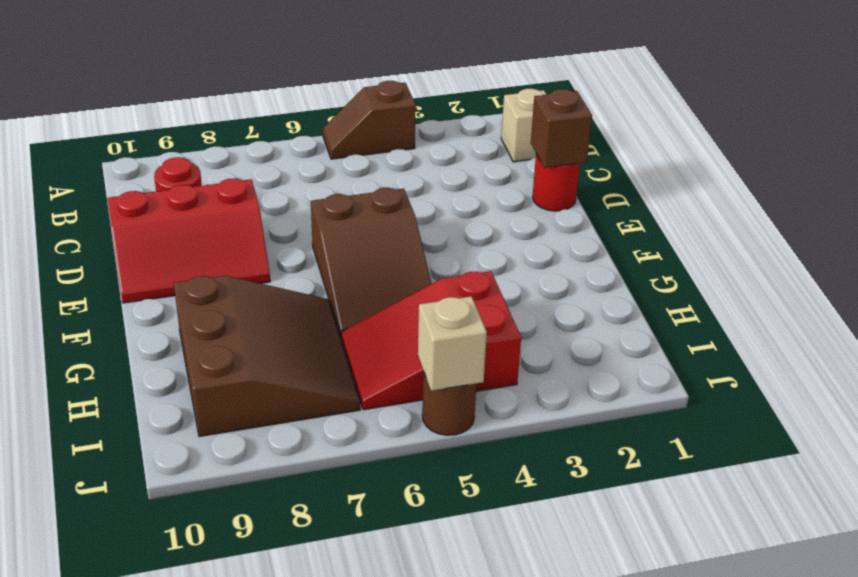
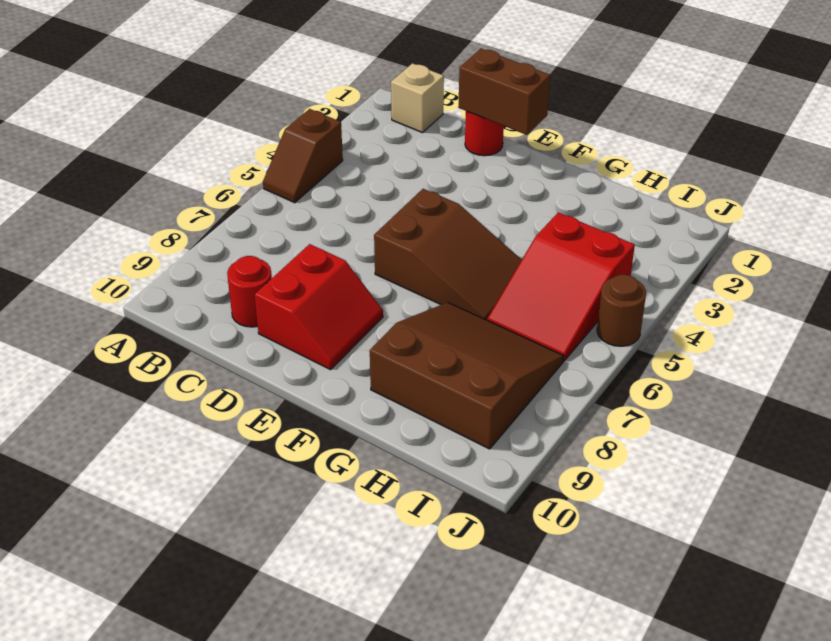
brown 1x1 brick [531,89,592,168] -> brown 1x2 brick [458,49,550,135]
red 2x3 slope [107,179,270,303] -> red 2x2 slope [255,244,383,370]
tan 1x1 brick [418,296,487,391] -> none

